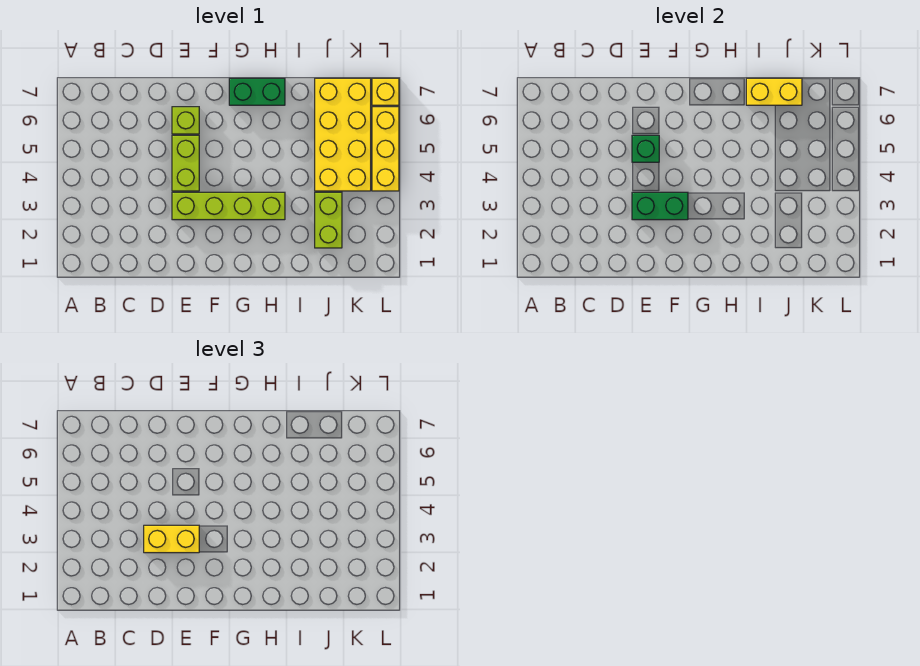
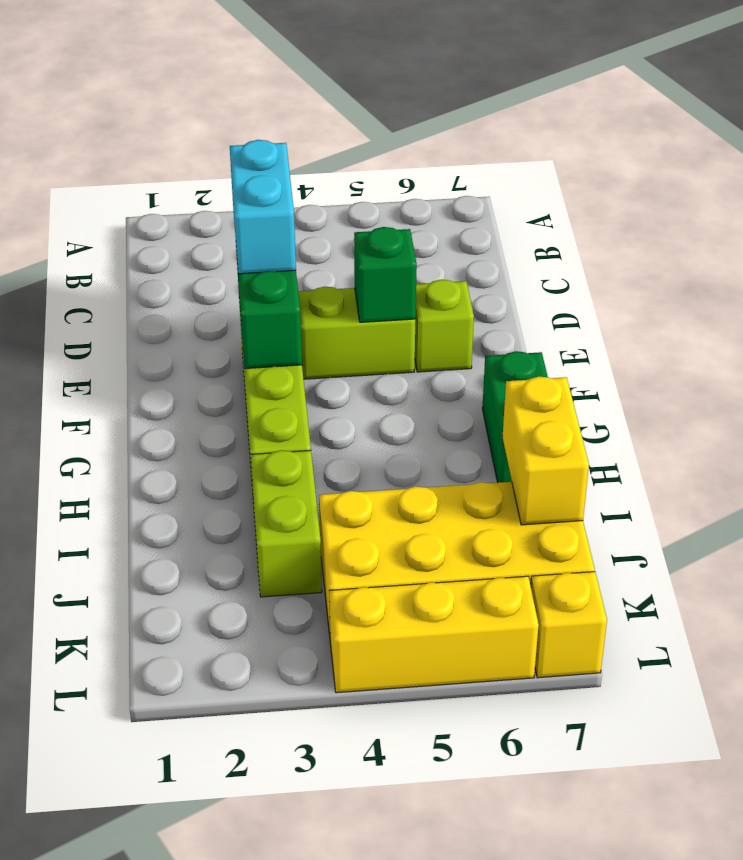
yellow 1x2 brick [144,525,199,553] -> cyan 1x2 brick [230,140,296,274]
lime 1x2 brick [315,192,342,248] -> lime 1x2 brick turned to [251,450,322,597]

